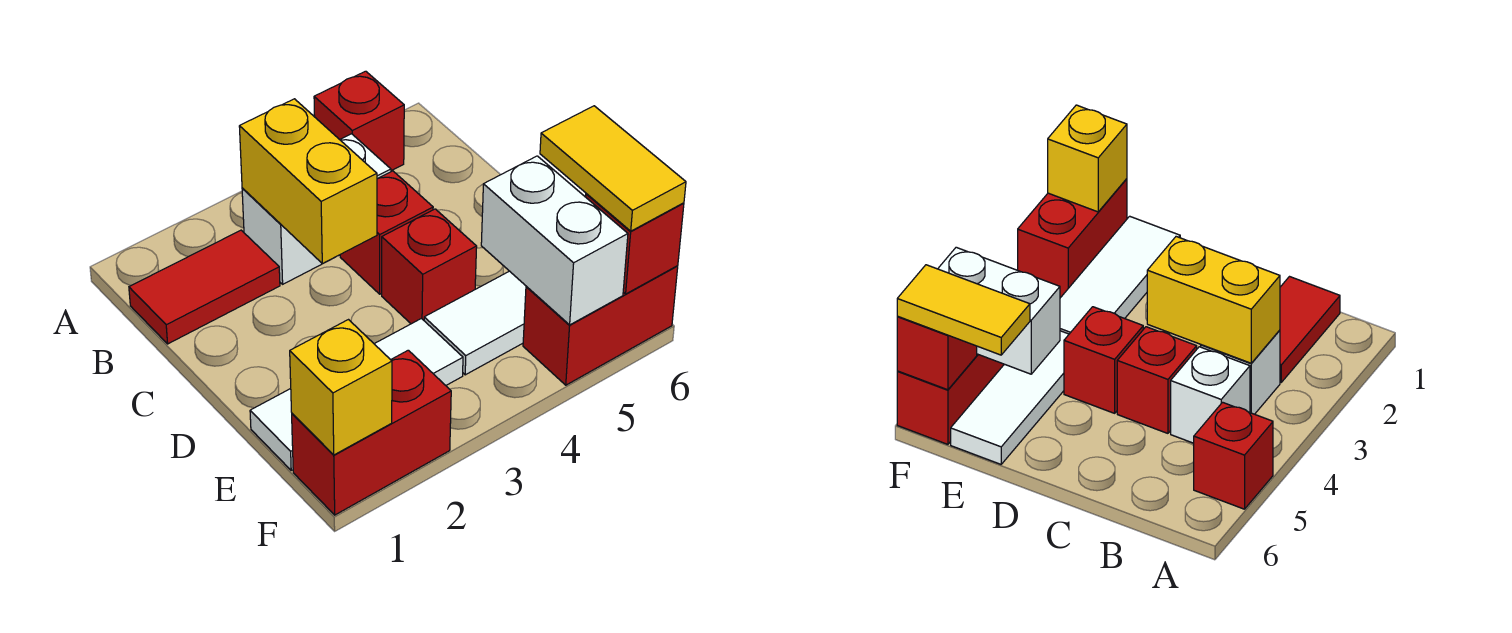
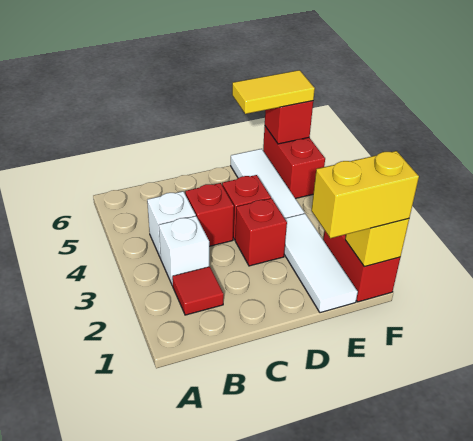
red 1x1 brick [314,71,404,171] -> red 1x1 brick moved to [235,198,287,266]
red 1x2 tile [129,230,280,344] -> red 1x1 tile [172,266,224,315]
yellow 1x2 brick [239,99,377,264] -> yellow 1x2 brick moved to [312,151,419,238]
white 1x2 brick [481,156,628,325] -> none

